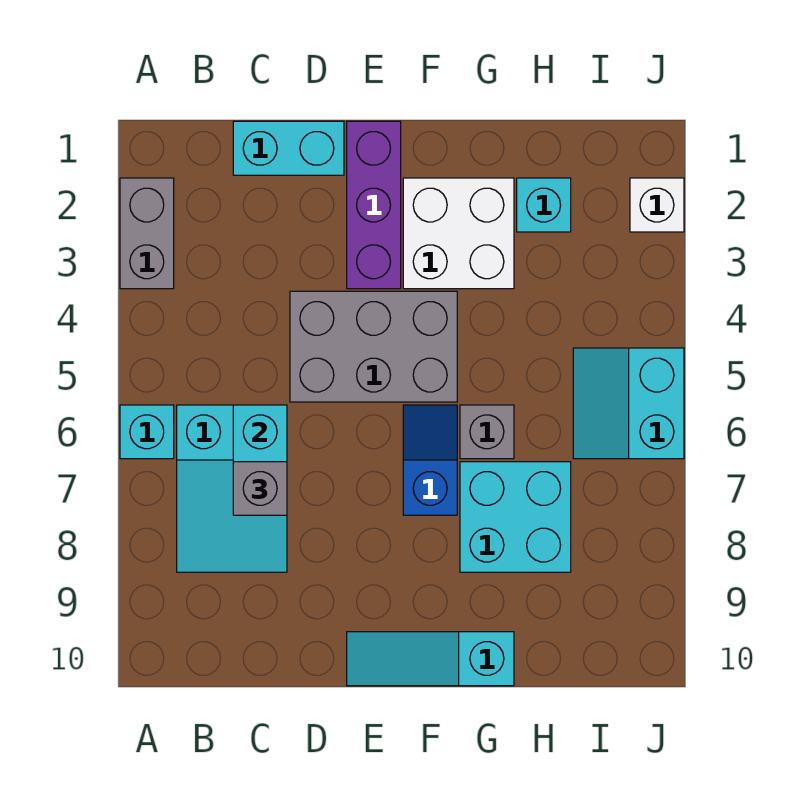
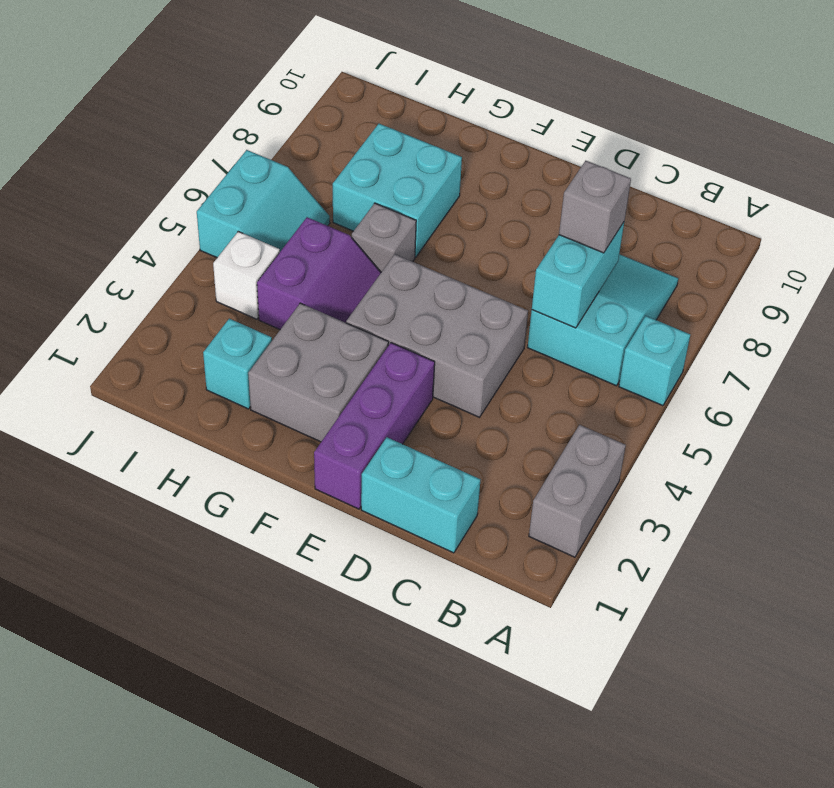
cyan 1x3 slope [347,632,514,686] -> none
white 2x2 brick [403,178,514,289] -> grey 2x2 brick [248,303,389,442]
blue 1x2 slope [403,405,457,515] -> none
none -> purple 2x2 slope [257,217,381,329]
white 1x1 brick [630,178,684,232] -> white 1x1 brick moved to [213,231,280,319]

